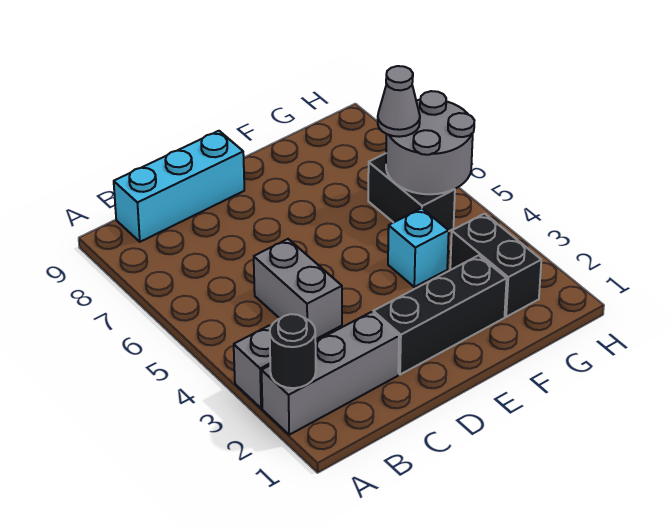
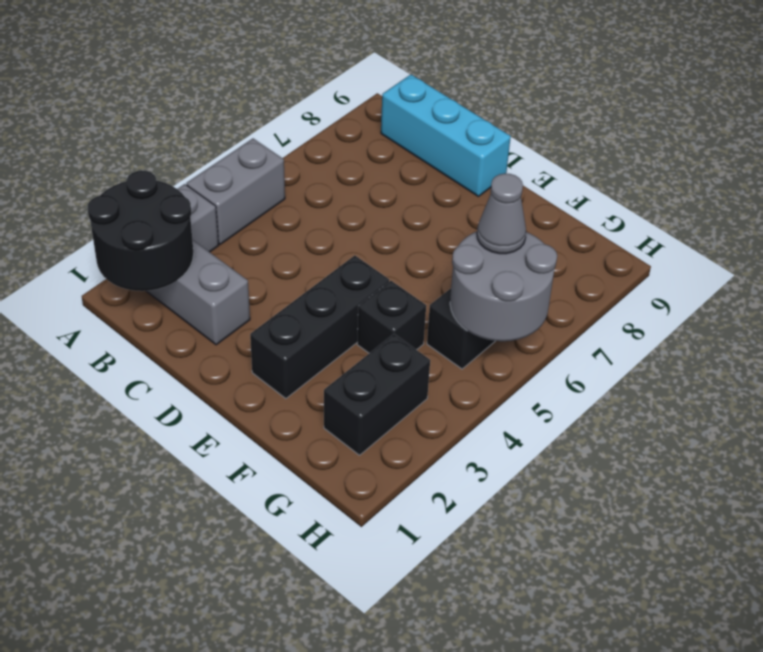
black 1x1 round brick [270,314,316,388] -> black 2x2 round brick [88,170,194,291]
grey 1x2 brick [254,239,342,339] -> grey 1x2 brick moved to [187,139,285,244]
black 1x3 brick [373,255,507,375] -> black 1x3 brick turned to [250,256,389,398]
cyan 1x1 brick [388,208,449,287] -> black 1x1 brick [357,281,426,353]

